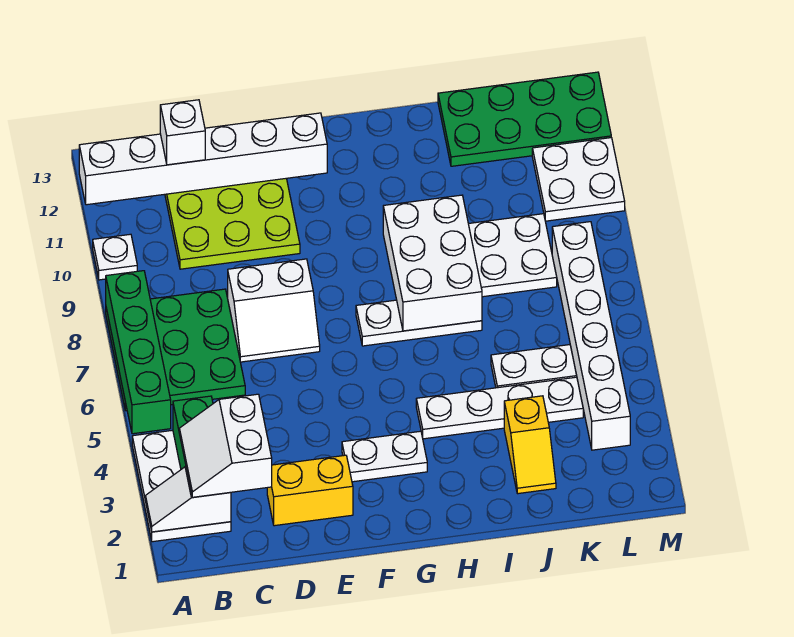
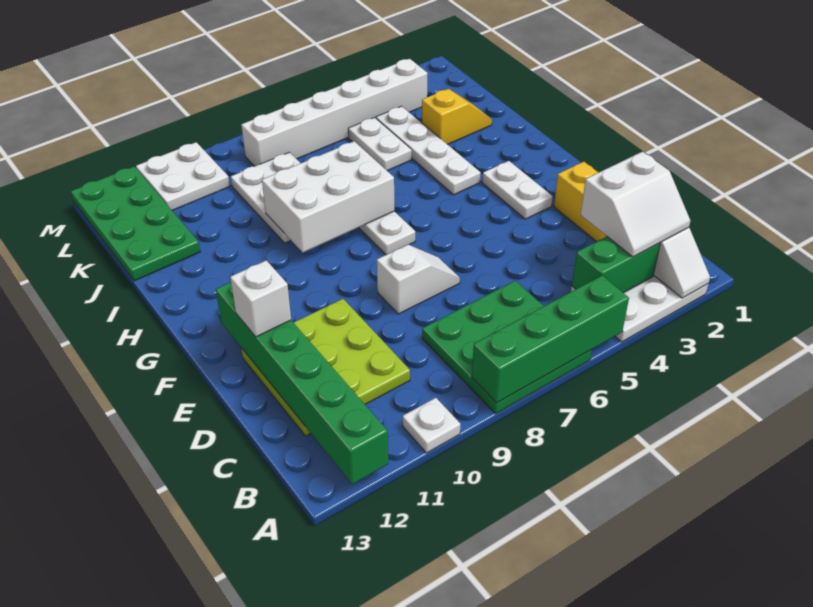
white 1x6 brick [79,113,327,205] -> green 1x6 brick [216,282,388,484]
white 1x1 brick [160,100,205,165] -> white 1x1 brick moved to [230,260,291,337]
white 2x2 slope [228,259,320,362] -> white 1x2 slope [377,245,460,314]

